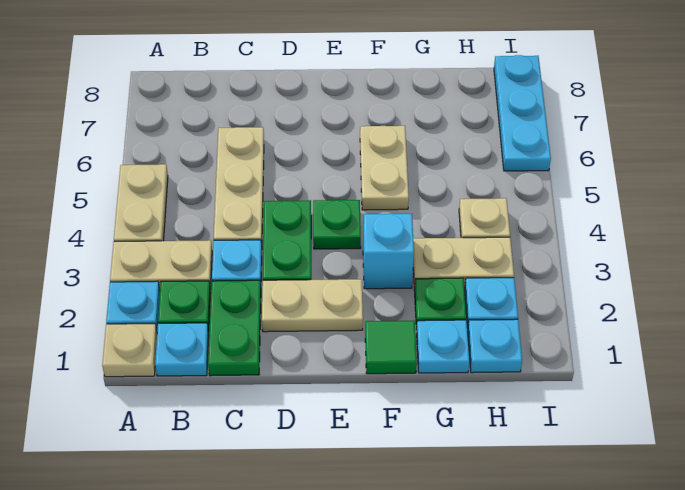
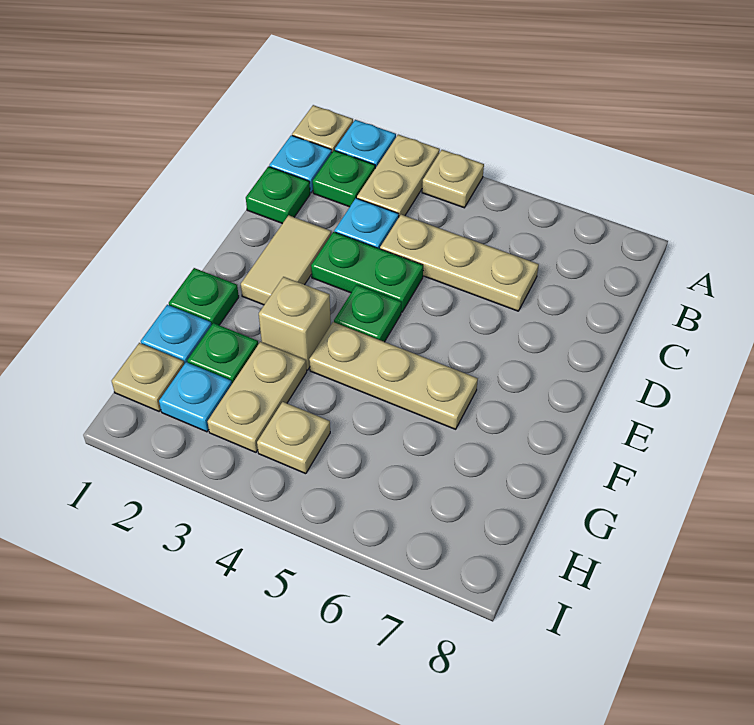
tan 1x2 plate [114,164,168,242] -> tan 1x1 plate [422,150,484,208]
green 1x2 plate [208,280,261,376] -> green 1x1 plate [246,167,310,224]
tan 1x2 plate [262,279,363,332] -> tan 1x2 tile [241,215,331,305]
green 1x1 tile [365,321,417,374] -> green 1x1 plate [169,268,239,325]
cyan 1x1 brick [363,214,414,289] -> tan 1x1 brick [259,277,331,370]
tan 1x2 plate [360,126,409,210] -> tan 1x3 plate [309,322,478,429]
cyan 1x1 plate [468,319,522,373] -> tan 1x1 plate [112,343,184,411]
cyan 1x3 plate [494,55,551,171] -> none

